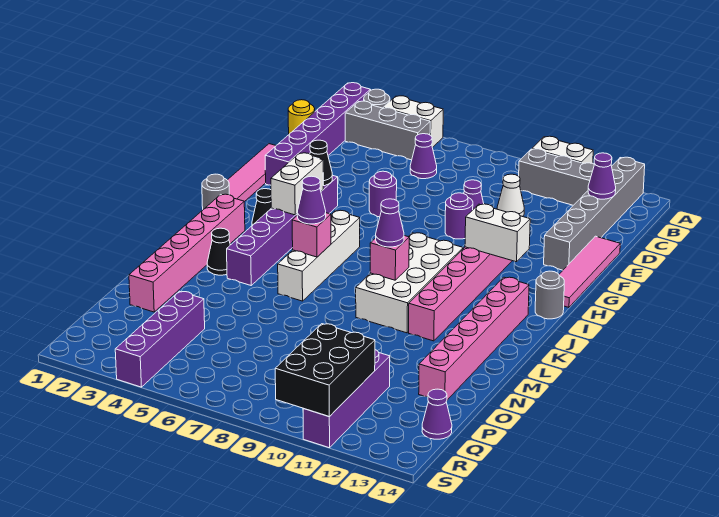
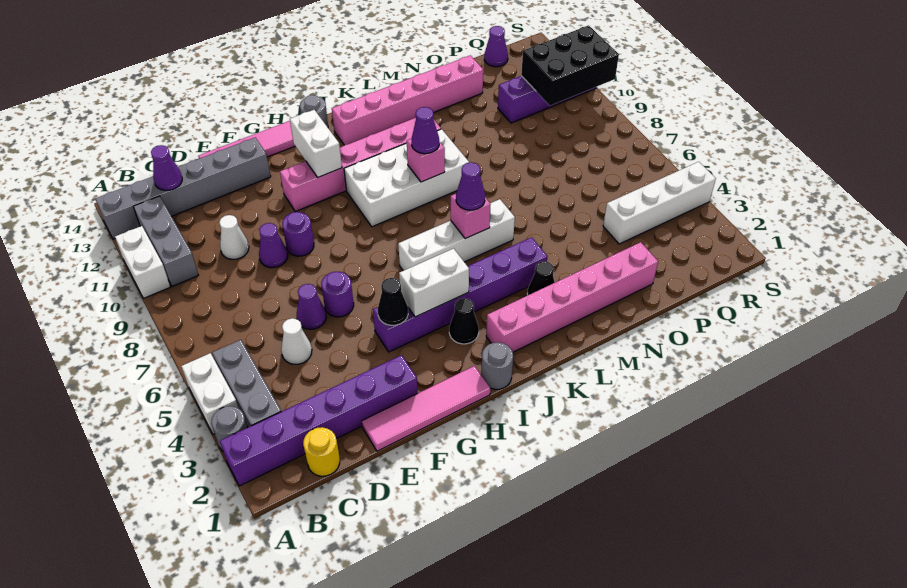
purple 1x1 cone [410,134,437,179] -> purple 1x1 cone moved to [297,284,326,329]
none -> white 1x1 cone [281,318,312,364]
purple 1x4 brick [115,291,205,387] -> white 1x4 brick [603,162,716,244]

